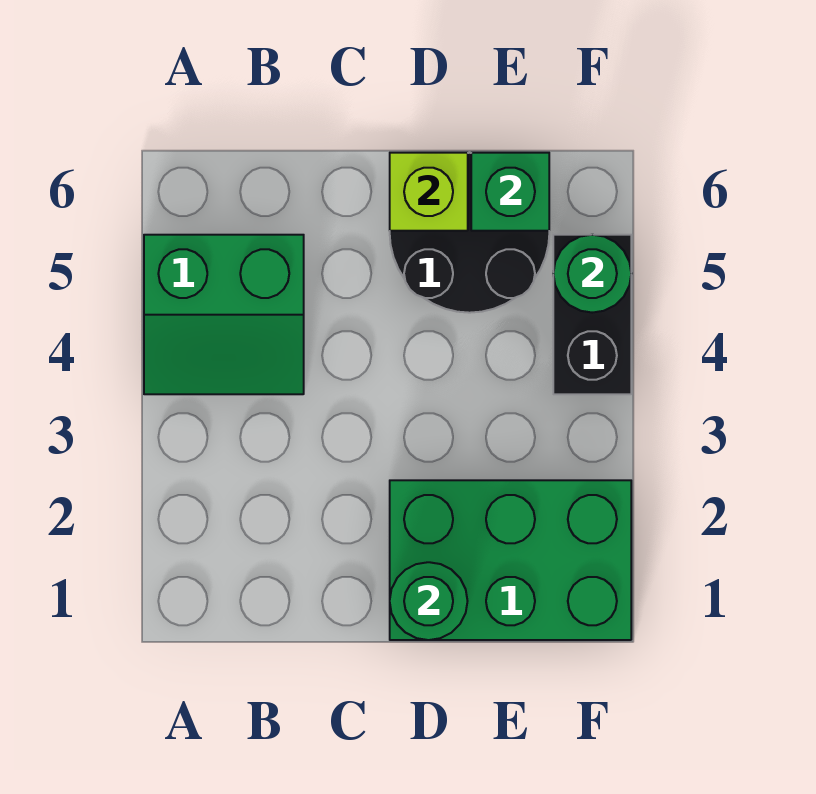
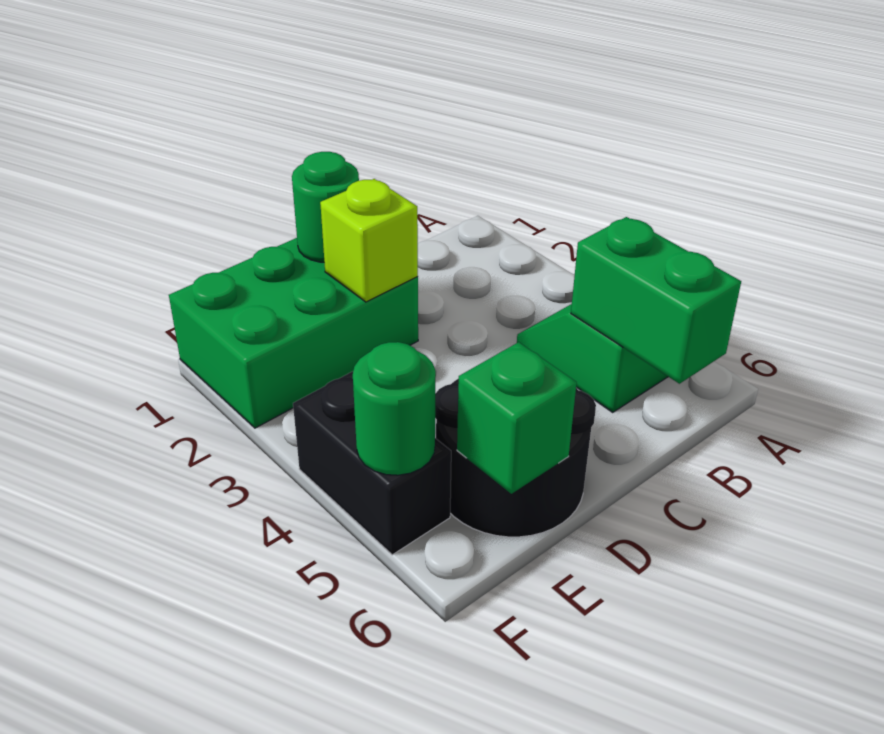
none -> green 1x2 brick [571,217,741,384]
lime 1x1 brick [390,153,468,231] -> lime 1x1 brick moved to [320,179,418,302]

